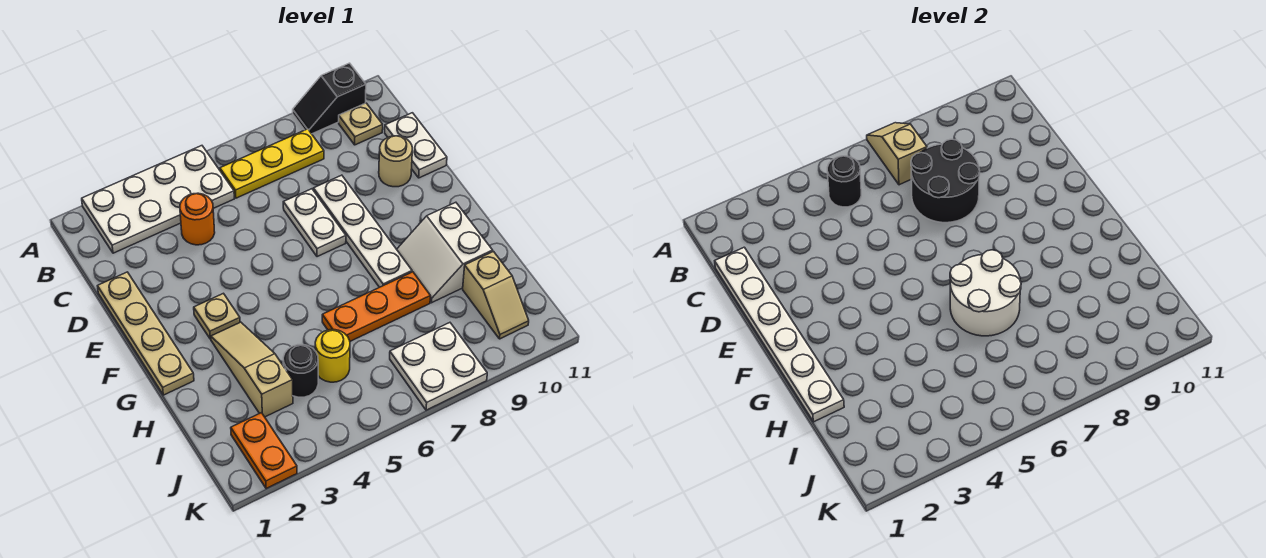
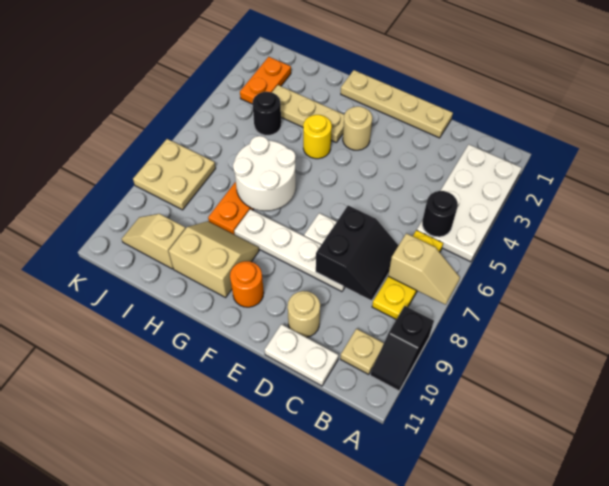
black 1x2 slope [293,63,366,134] -> black 1x2 slope turned to [370,306,434,391]
white 1x6 plate [715,247,844,422] -> none
orange 1x1 round brick [180,193,215,245] -> orange 1x1 round brick moved to [230,261,264,307]
black 2x2 round brick [911,139,980,223] -> black 2x2 slope [316,206,399,300]
tan 1x1 plate [194,293,240,339] -> tan 1x1 round brick [343,106,372,150]
tan 1x3 slope [211,322,293,417] -> tan 1x3 plate [272,85,344,142]
white 2x2 slope [397,202,493,303] -> tan 2x2 slope [169,221,259,297]
yellow 1x1 round brick [315,330,350,382] -> yellow 1x1 round brick moved to [303,115,332,159]
orange 1x2 plate [231,413,297,489] -> orange 1x2 plate turned to [240,57,291,104]
white 2x2 plate [390,323,487,410] -> tan 2x2 plate [133,139,216,210]

